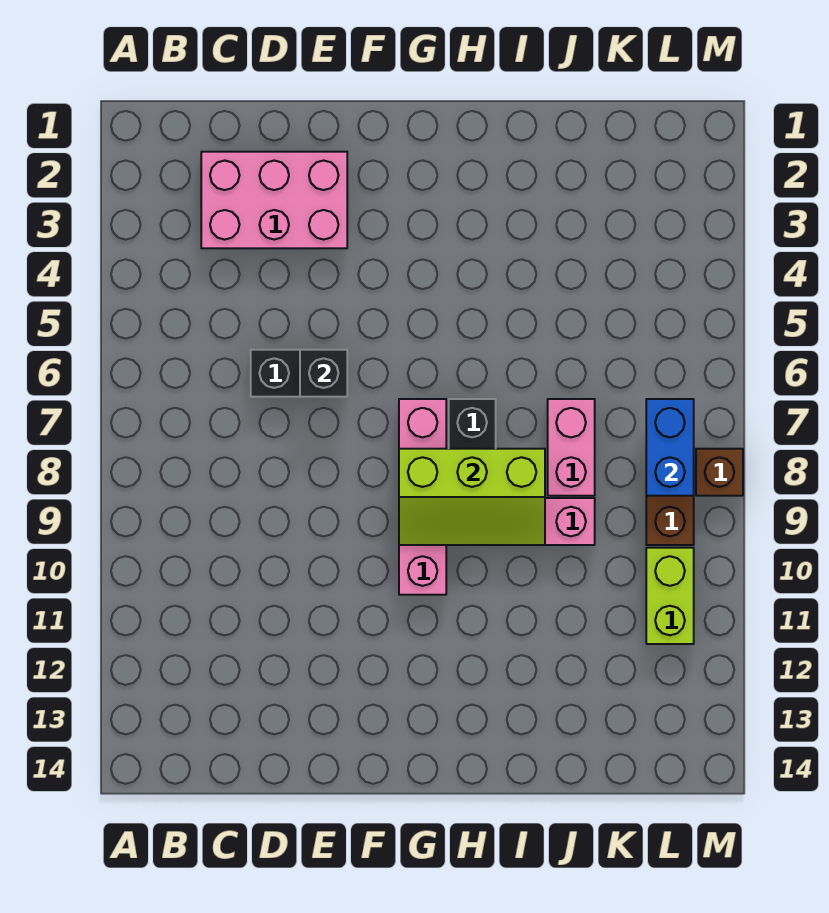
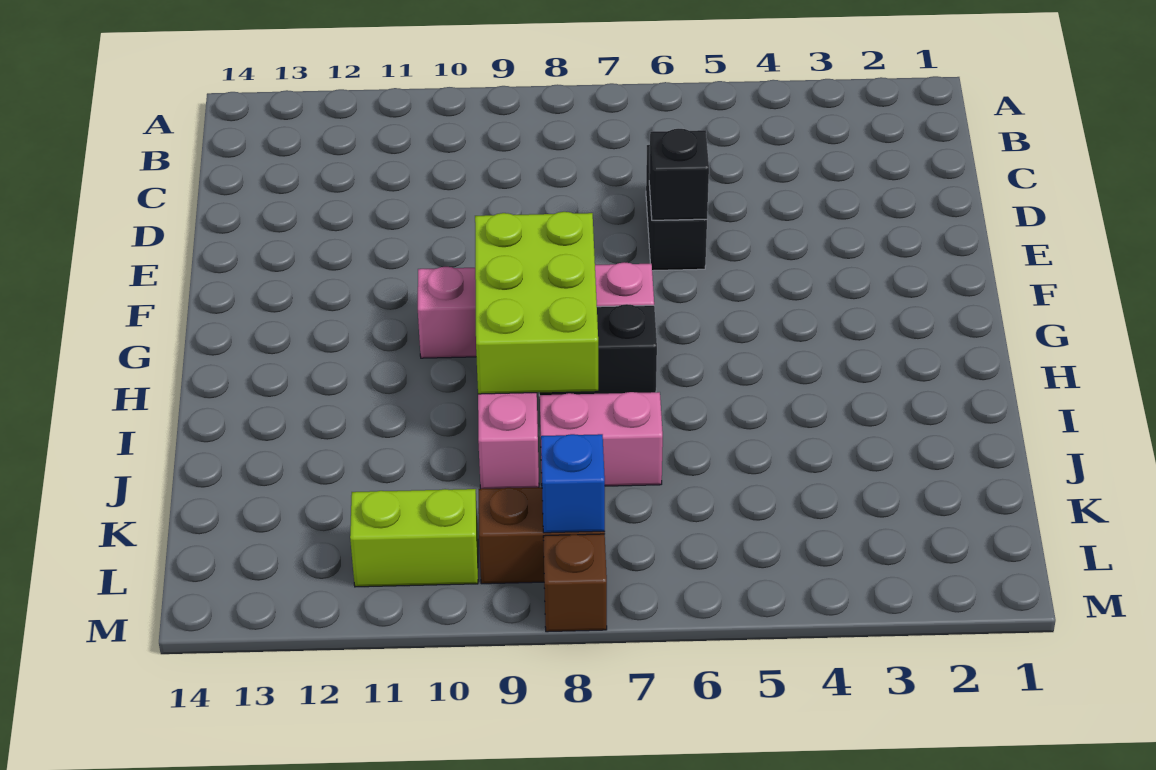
pink 2x3 brick [201,152,347,248] -> none
lime 2x3 slope [399,449,545,545] -> lime 2x3 brick [475,212,598,394]
blue 1x2 brick [646,399,694,496] -> blue 1x1 brick [541,434,605,533]

